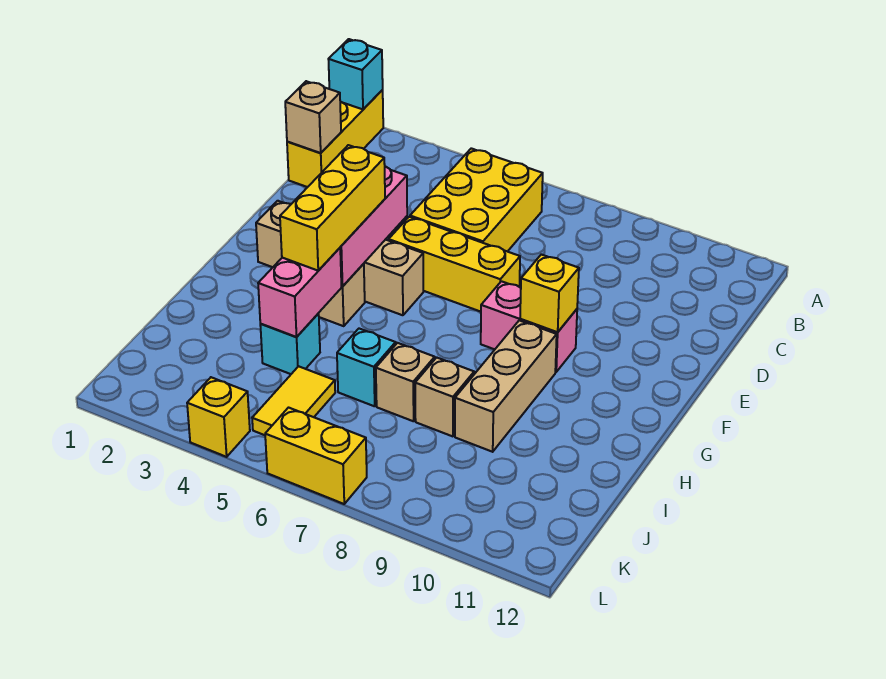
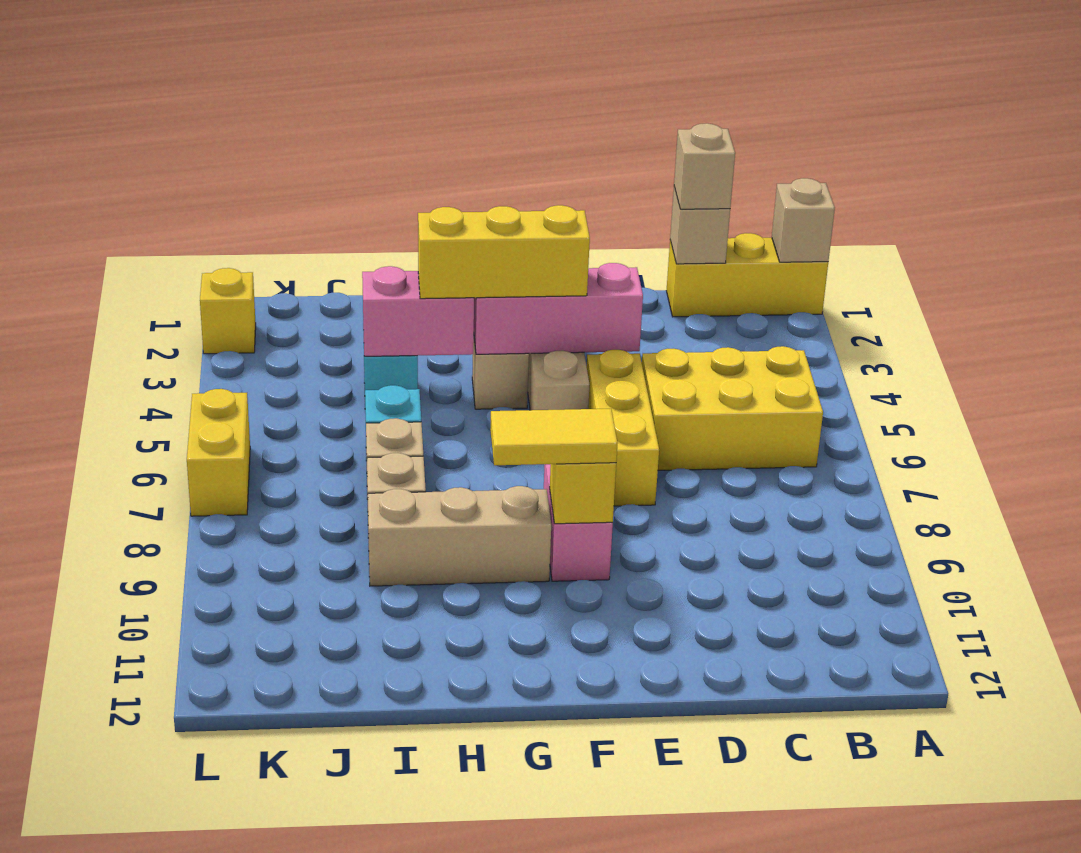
cyan 1x1 brick [328,39,383,109] -> tan 1x1 brick [772,178,835,262]
none -> tan 1x1 brick [674,123,735,209]
yellow 1x2 tile [252,366,335,435] -> yellow 1x2 tile moved to [490,409,618,465]
yellow 1x1 brick [187,377,250,457] -> yellow 1x1 brick moved to [200,268,256,354]

